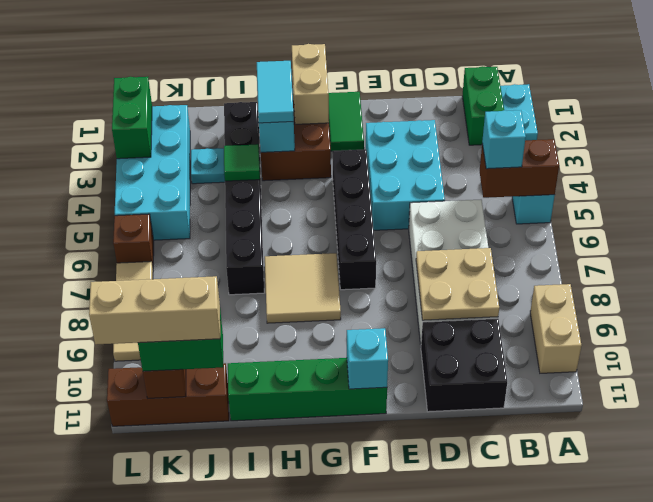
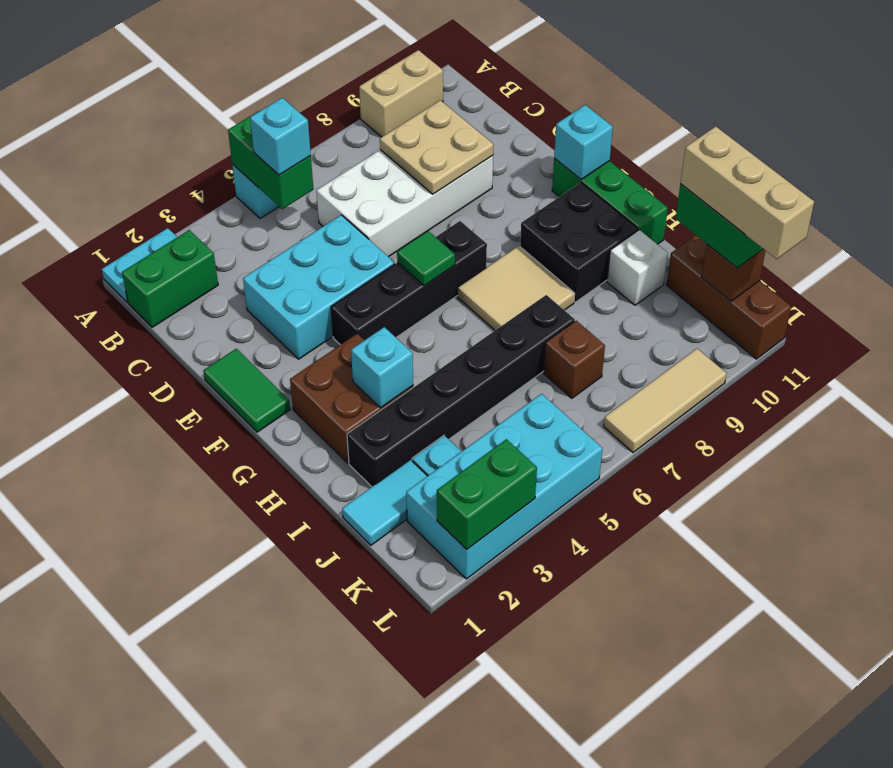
brown 1x2 brick [480,139,559,198] -> green 1x2 brick [228,111,313,209]
black 2x2 brick [421,319,507,412] -> black 2x2 brick moved to [520,183,638,302]
green 1x2 tile [328,92,364,151] -> green 1x2 tile turned to [203,349,290,432]
green 1x4 brick [228,358,387,421] -> green 1x3 brick [552,158,668,244]
tan 1x2 brick [292,44,329,124] -> none
cyan 1x2 tile [257,61,294,123] -> cyan 1x2 tile moved to [342,460,427,545]
green 1x1 tile [224,144,260,181] -> green 1x1 tile moved to [397,231,455,286]
none -> white 1x1 brick [607,230,668,305]
brown 1x1 brick [113,214,154,265] -> brown 1x1 brick moved to [544,321,605,398]

